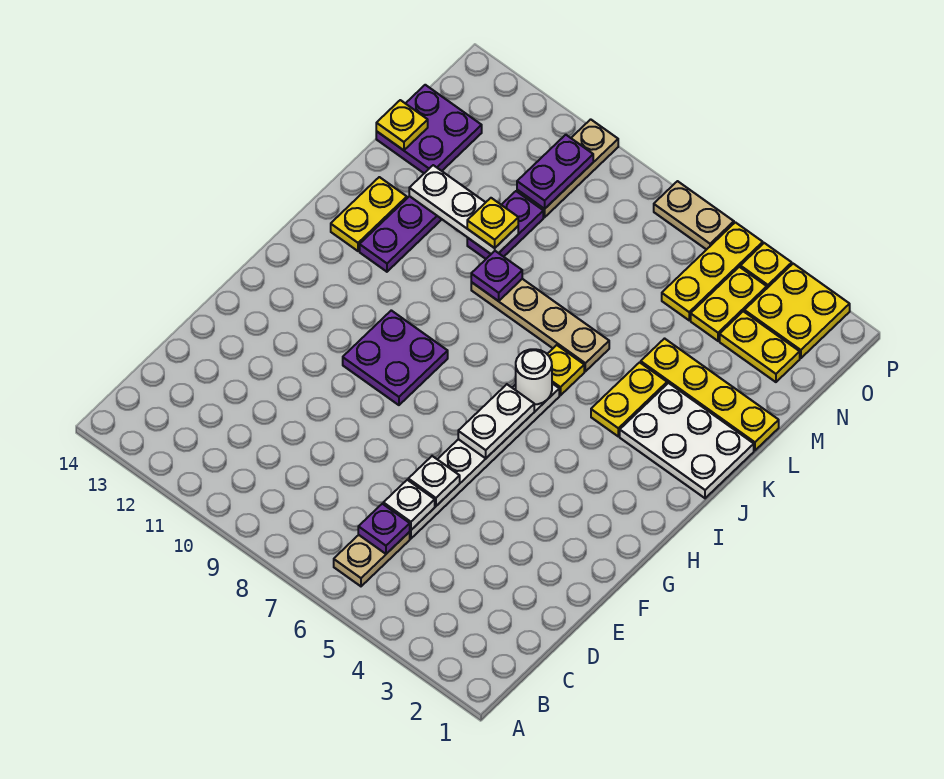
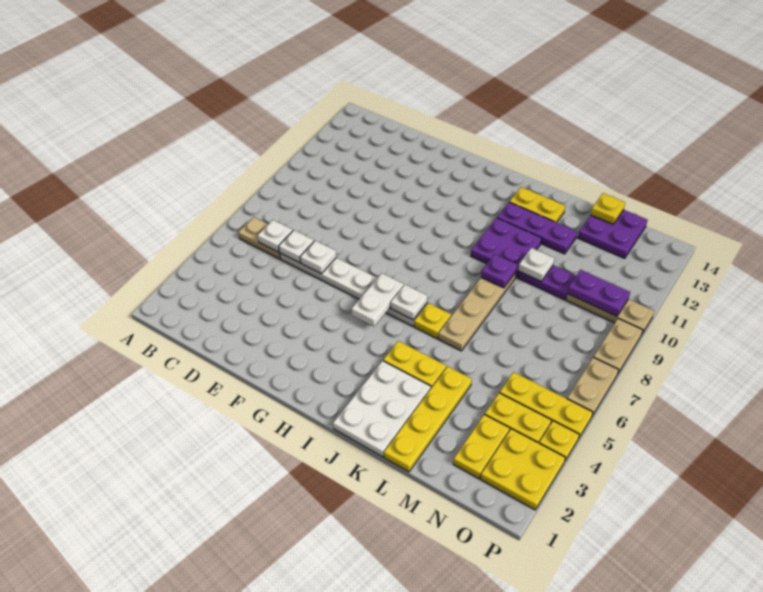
purple 1x1 plate [358,504,410,554] -> white 1x1 plate [258,220,293,252]
white 1x2 plate [458,384,534,458] -> white 1x2 plate turned to [351,273,404,326]
purple 2x2 plate [343,310,448,405] -> purple 2x2 plate moved to [471,218,541,277]
white 1x1 round brick [516,349,552,405] -> white 1x1 plate [391,284,427,320]
white 1x3 plate [409,165,518,254] -> white 1x1 plate [518,248,554,281]
yellow 1x1 plate [467,198,518,248] -> none
none -> tan 1x2 plate [594,319,643,373]

